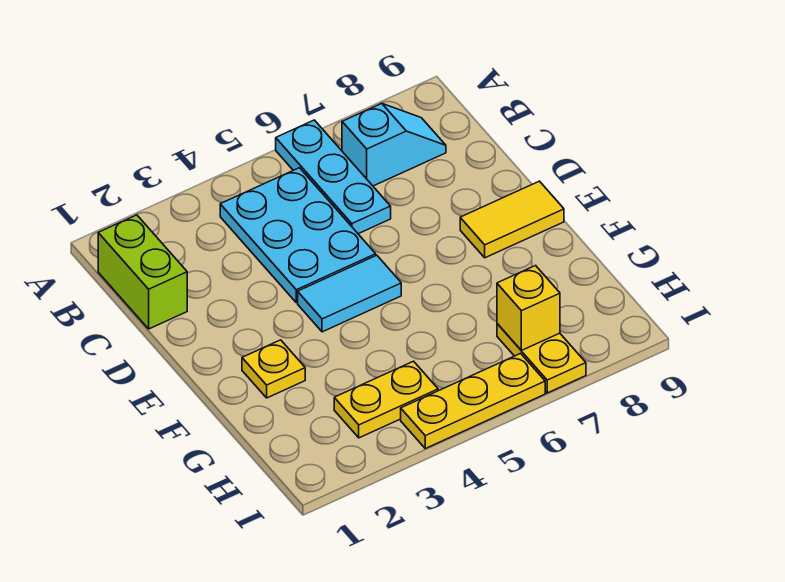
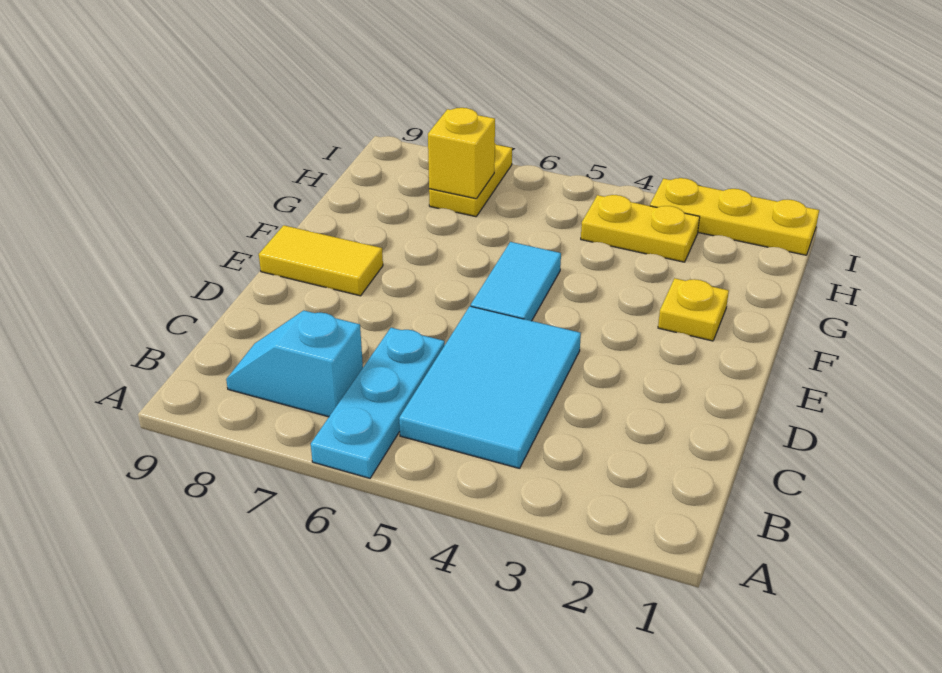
lime 1x2 brick [98,215,187,329] -> none
cyan 2x3 plate [220,168,376,303] -> cyan 2x3 tile [399,306,581,468]
cyan 1x2 tile [298,255,401,332] -> cyan 1x2 tile turned to [471,242,561,321]
yellow 1x3 plate [401,353,545,448] -> yellow 1x3 plate moved to [650,178,819,255]

